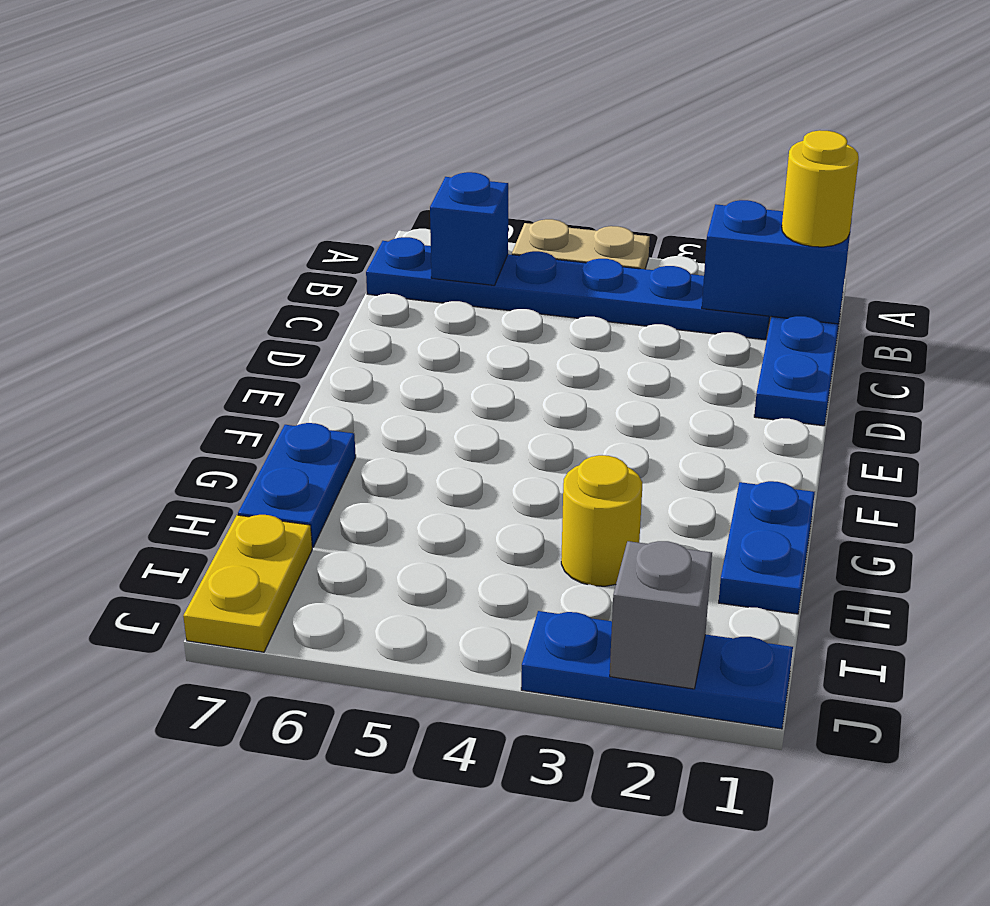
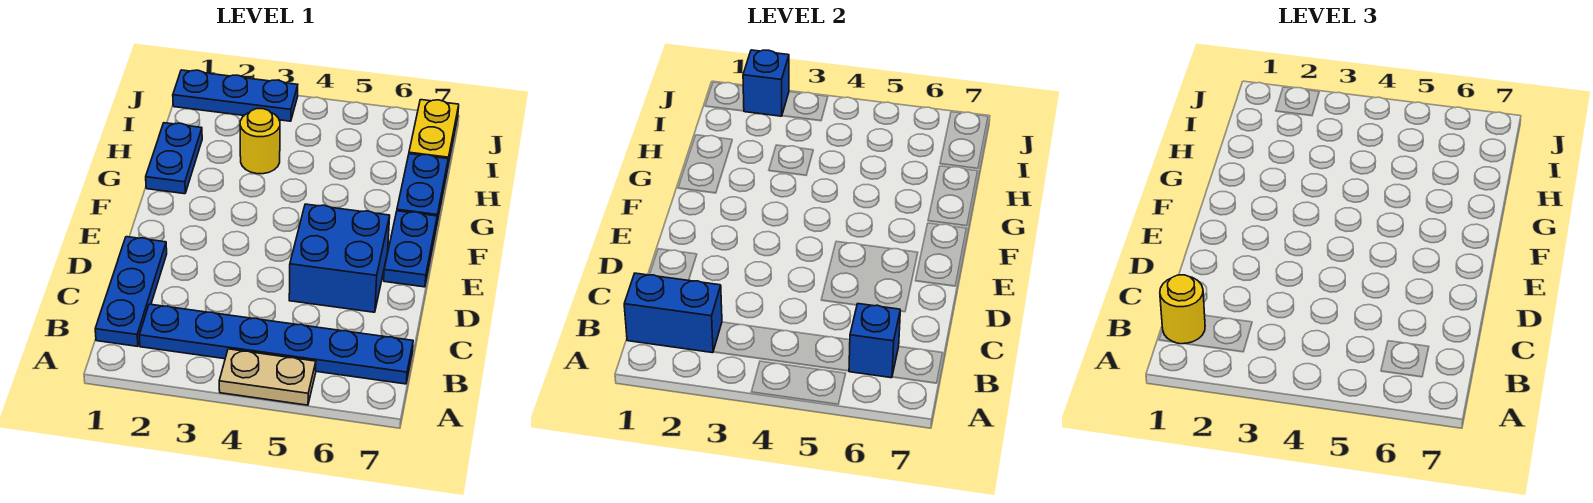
none -> blue 2x2 brick [289,204,390,312]
none -> blue 1x2 plate [384,211,437,287]
grey 1x1 brick [610,541,712,689] -> blue 1x1 brick [743,50,789,116]

